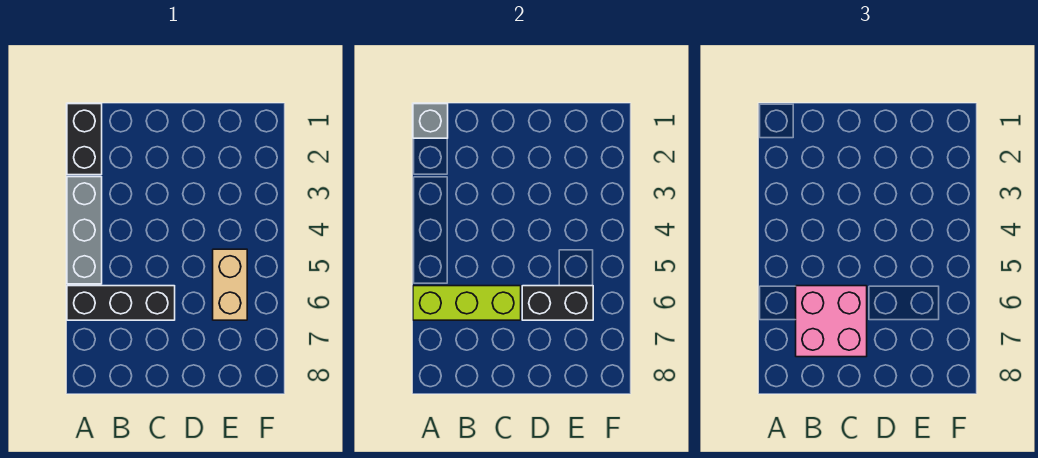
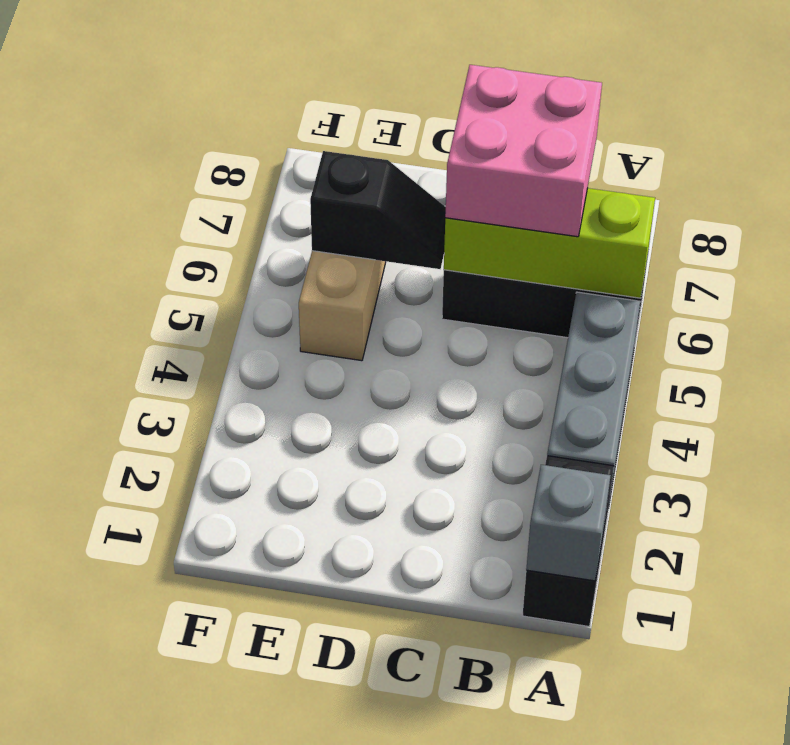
black 1x2 brick [522,286,593,320] -> black 1x2 slope [310,151,446,269]

